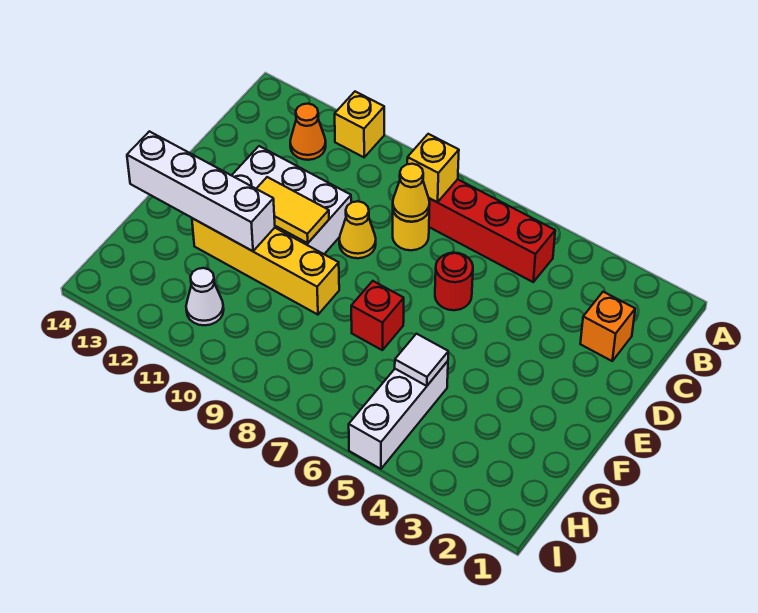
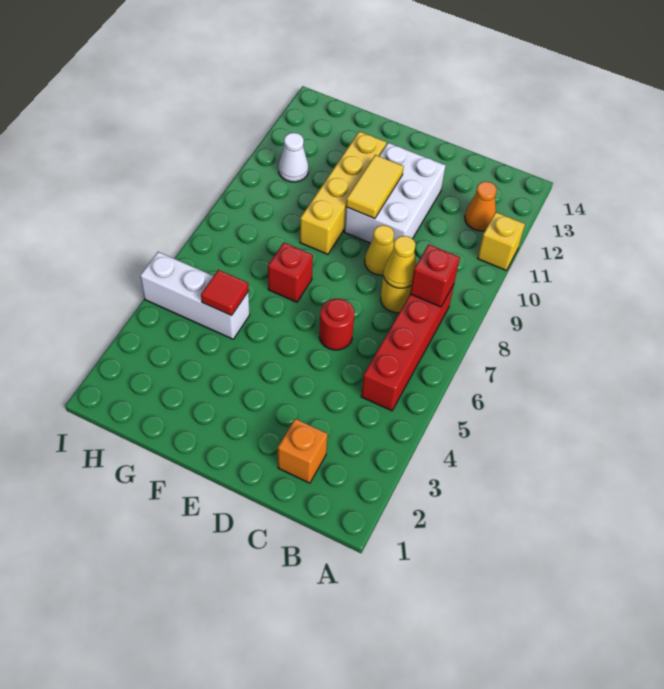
yellow 1x1 brick [407,134,459,202] -> red 1x1 brick [410,244,460,307]
white 1x4 brick [127,131,275,251] -> none
white 1x1 tile [395,334,448,386] -> red 1x1 tile [201,270,248,316]

